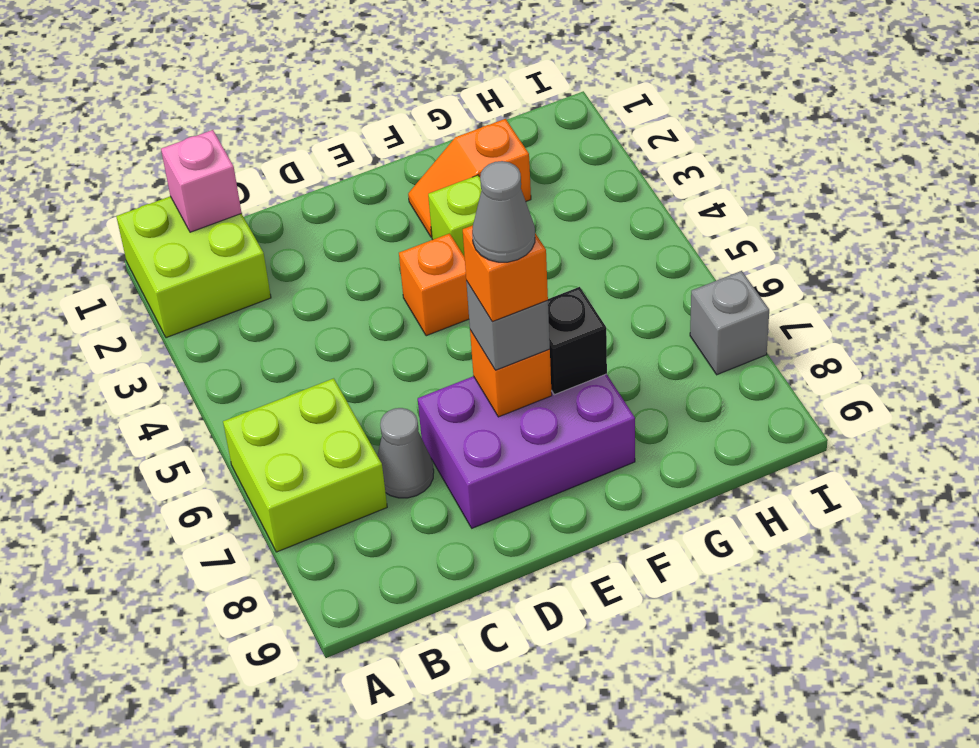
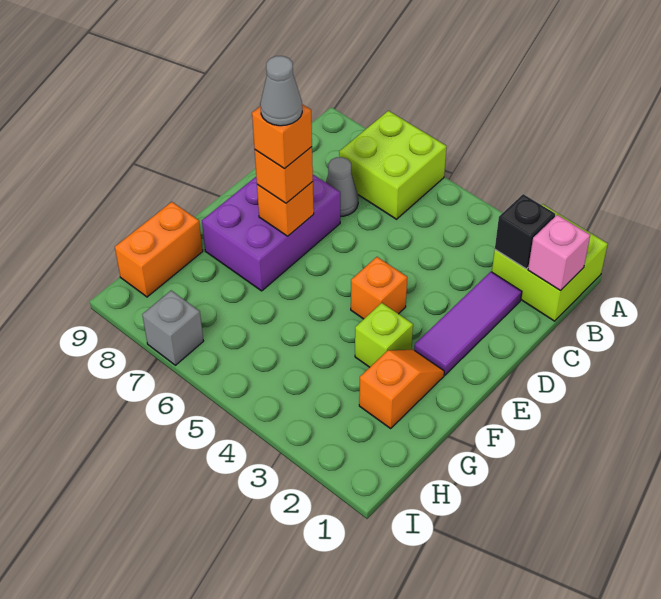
none -> purple 1x3 tile [414,272,522,375]
grey 1x1 brick [466,281,550,370] -> orange 1x1 brick [255,147,313,203]
black 1x1 brick [548,287,607,395] -> black 1x1 brick moved to [495,194,555,269]
none -> orange 1x2 brick [115,202,203,297]

